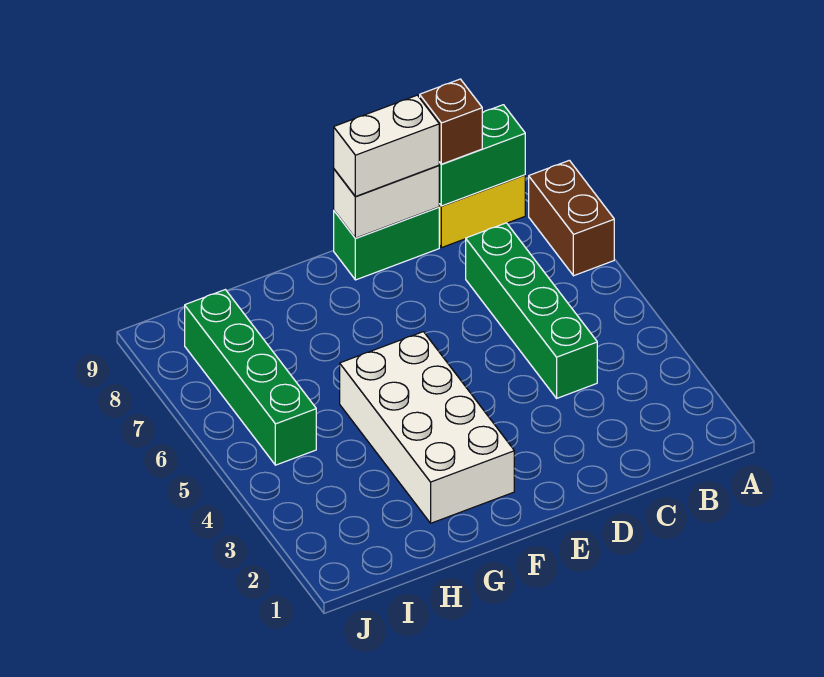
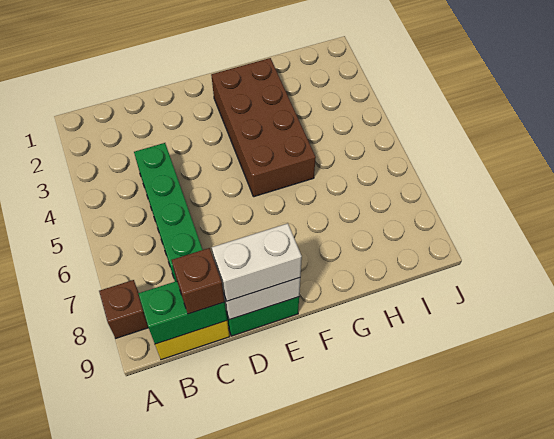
brown 1x2 brick [529,160,614,276] -> brown 1x1 brick [99,280,148,338]
white 2x4 brick [340,332,514,523] -> brown 2x4 brick [211,58,316,197]
green 1x4 brick [185,290,316,465] -> none

